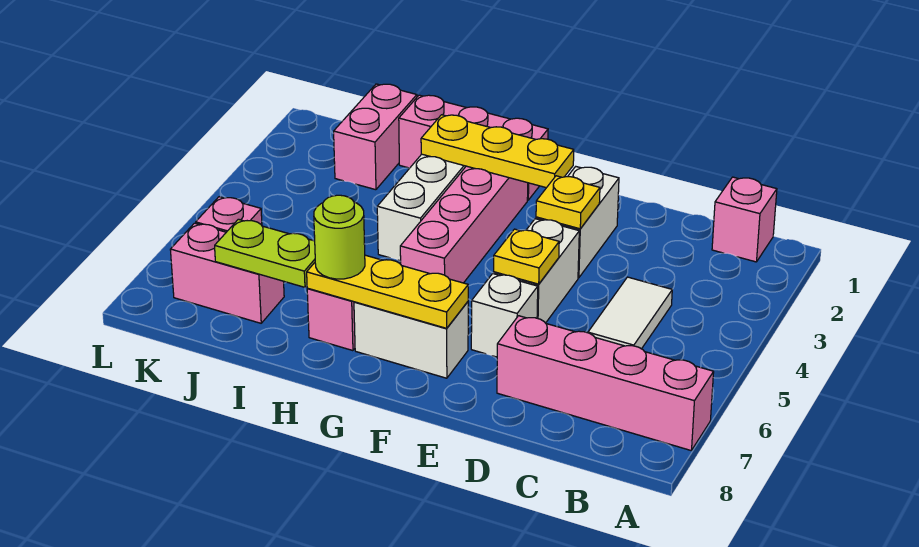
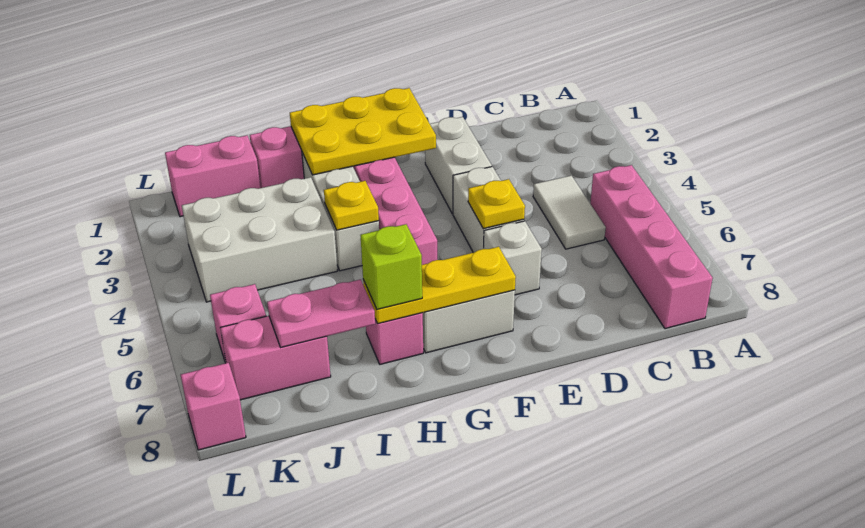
pink 1x4 brick [497,316,714,451] -> pink 1x4 brick turned to [590,165,713,329]
pink 1x1 brick [712,177,777,262] -> pink 1x1 brick moved to [181,363,246,450]
yellow 1x1 plate [536,176,600,229] -> yellow 1x1 plate moved to [324,181,379,230]
yellow 1x3 plate [421,115,574,188] -> yellow 2x3 plate [290,88,436,175]
lime 1x1 round brick [314,195,365,279] -> lime 1x1 brick [361,224,422,309]
none -> white 2x3 brick [182,177,338,302]
lime 1x2 plate [215,219,315,287] -> pink 1x2 plate [267,279,375,347]
pink 1x2 brick [334,84,417,190] -> pink 1x2 brick turned to [165,135,260,217]

